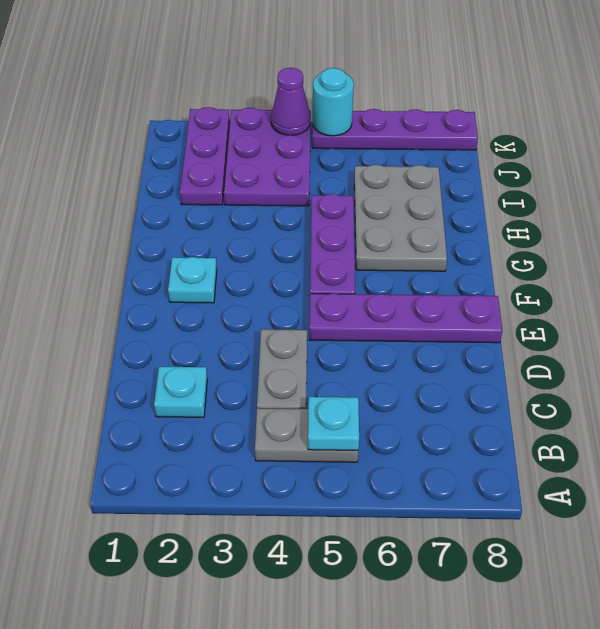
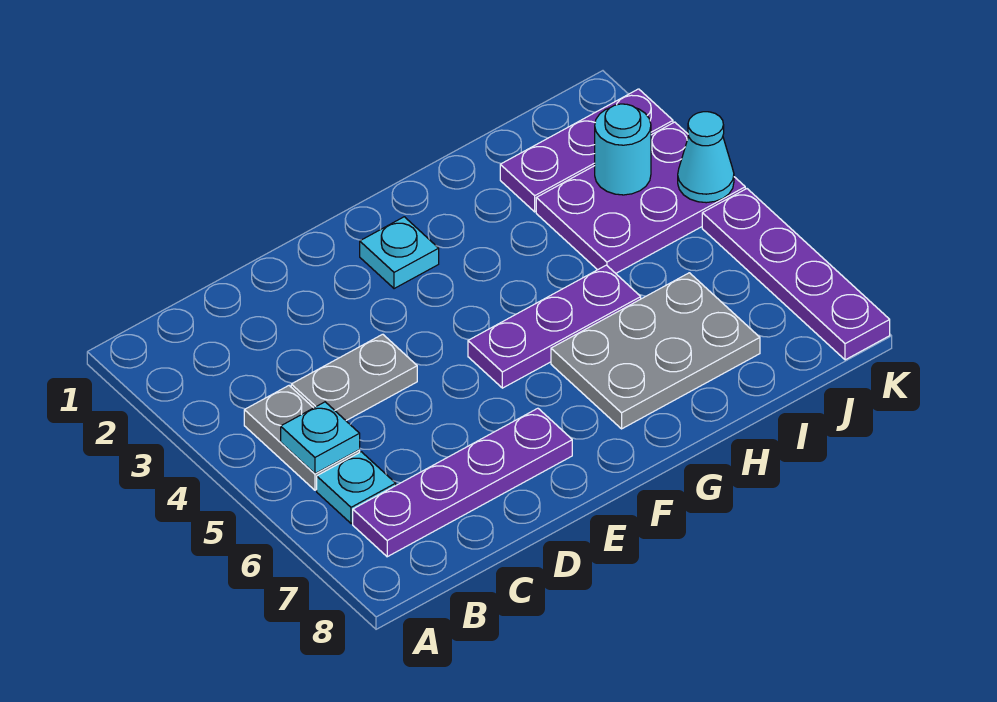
cyan 1x1 plate [154,367,207,417] -> cyan 1x1 plate moved to [317,452,396,524]
purple 1x4 plate [310,293,503,343] -> purple 1x4 plate turned to [353,408,572,557]
purple 1x1 cone [271,68,311,135] -> cyan 1x1 cone [678,112,734,203]
cyan 1x1 round brick [313,68,354,136] -> cyan 1x1 round brick moved to [595,104,651,195]

